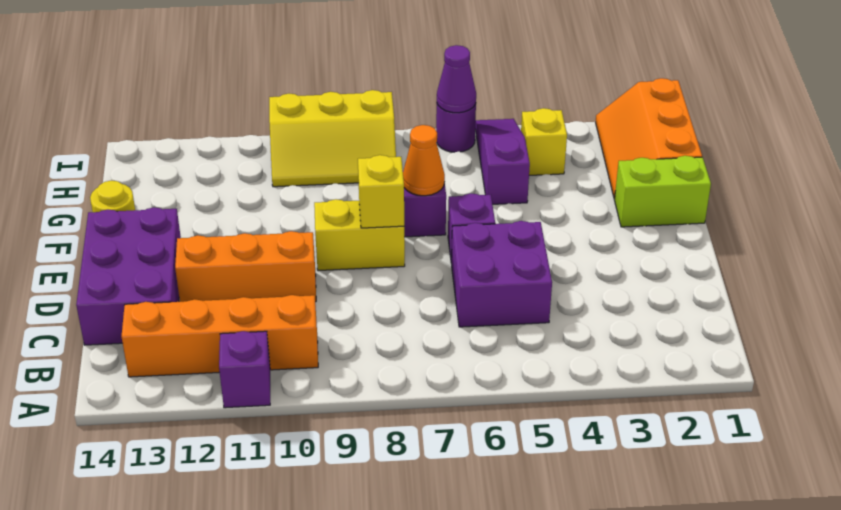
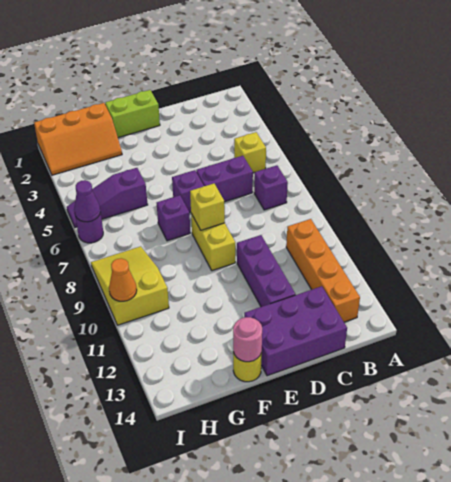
purple 1x1 brick [219,331,270,408] -> purple 1x1 brick moved to [254,165,288,210]
purple 2x2 brick [452,221,552,327] -> purple 1x2 brick [196,156,253,202]
orange 1x3 brick [175,231,316,302] -> purple 1x3 brick [237,235,295,307]
lime 1x2 brick [615,156,711,227] -> lime 1x2 brick turned to [105,90,160,138]
orange 1x1 cone [403,125,445,196] -> orange 1x1 cone moved to [109,258,137,301]
none -> pink 1x1 round brick [233,317,262,362]
yellow 1x1 brick [521,108,567,175] -> yellow 1x1 brick moved to [234,132,266,173]
yellow 2x3 slope [269,90,396,187] -> yellow 2x3 slope turned to [91,246,169,325]

